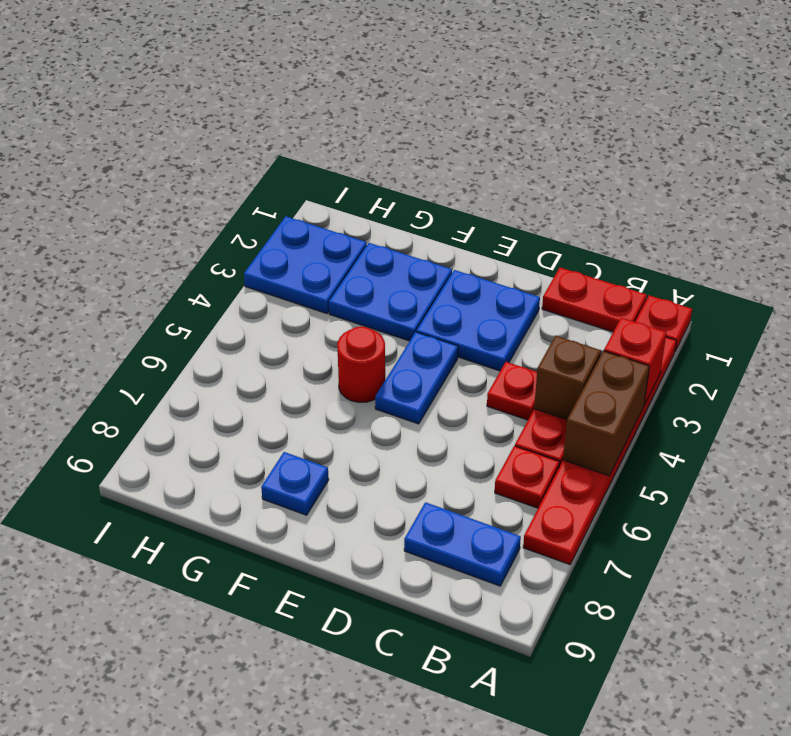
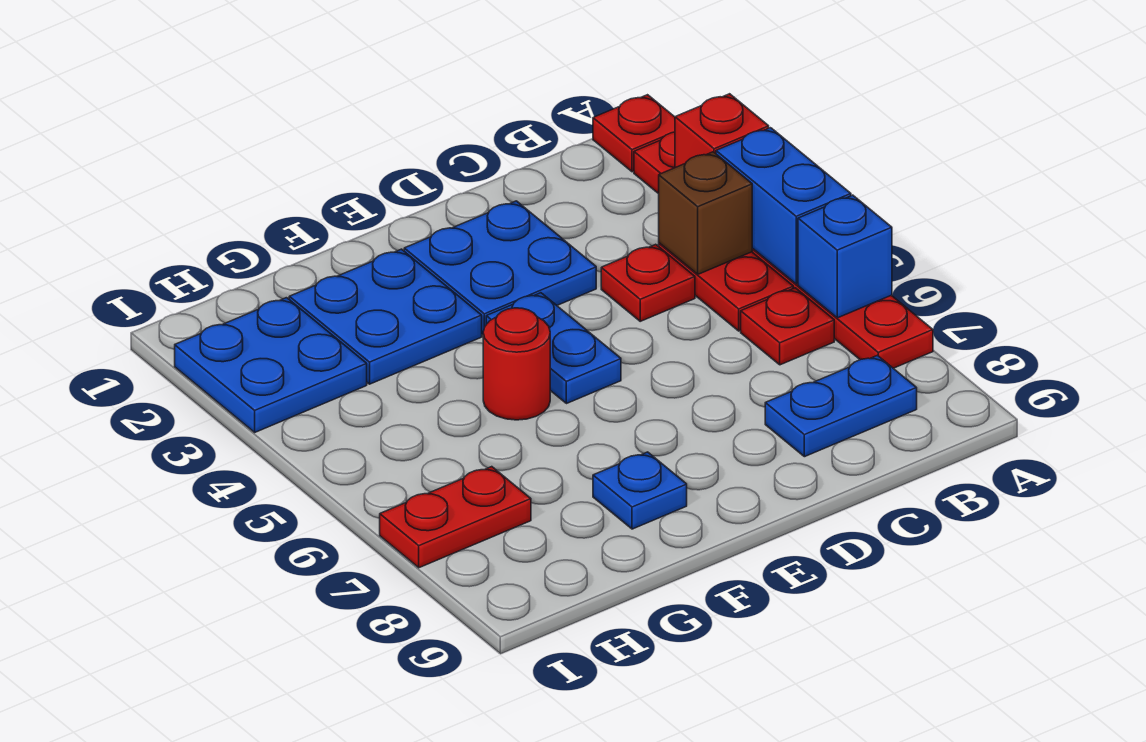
brown 1x2 brick [563,351,649,476] -> blue 1x2 brick [716,128,851,284]
none -> blue 1x1 brick [798,195,892,318]
red 1x2 plate [542,268,647,332] -> red 1x2 plate moved to [380,467,531,568]

